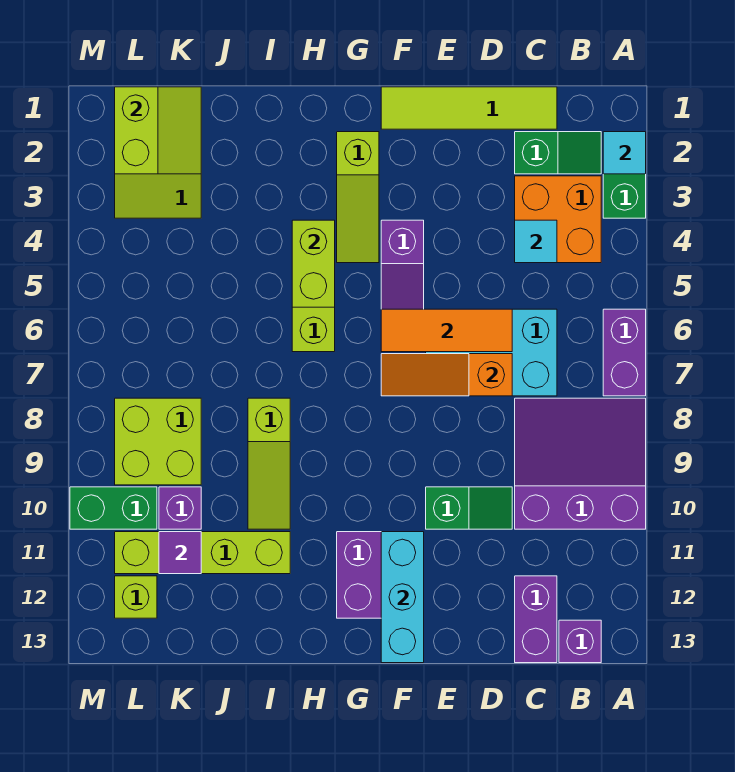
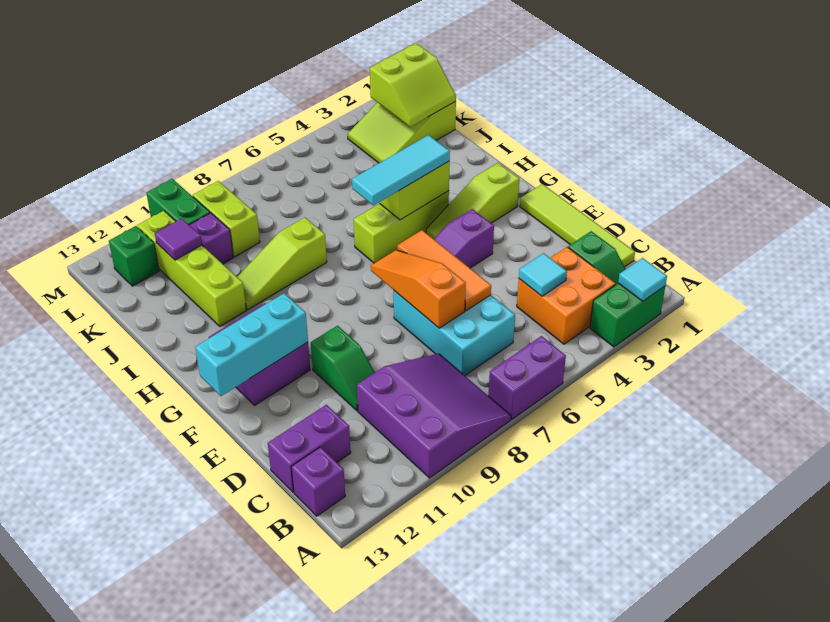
none -> cyan 1x3 tile [352,135,450,205]
lime 2x2 brick [115,398,201,485] -> lime 1x2 brick [193,181,260,257]
lime 1x1 brick [115,576,157,618] -> green 1x1 brick [109,226,159,286]

